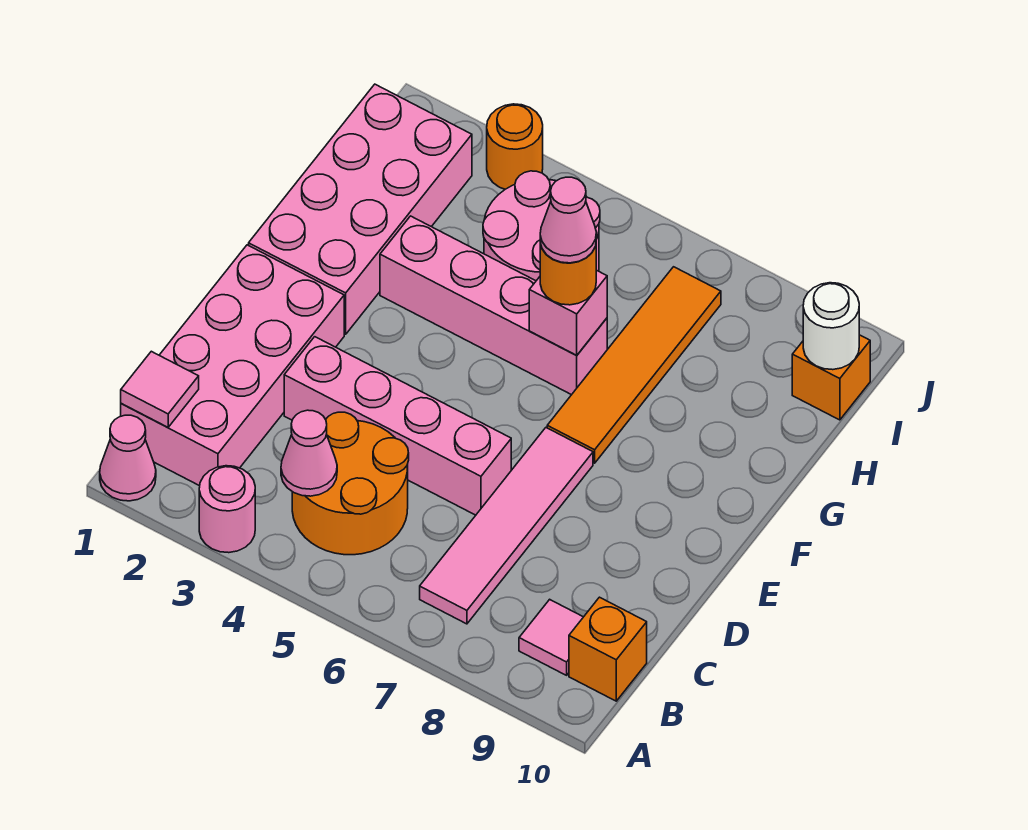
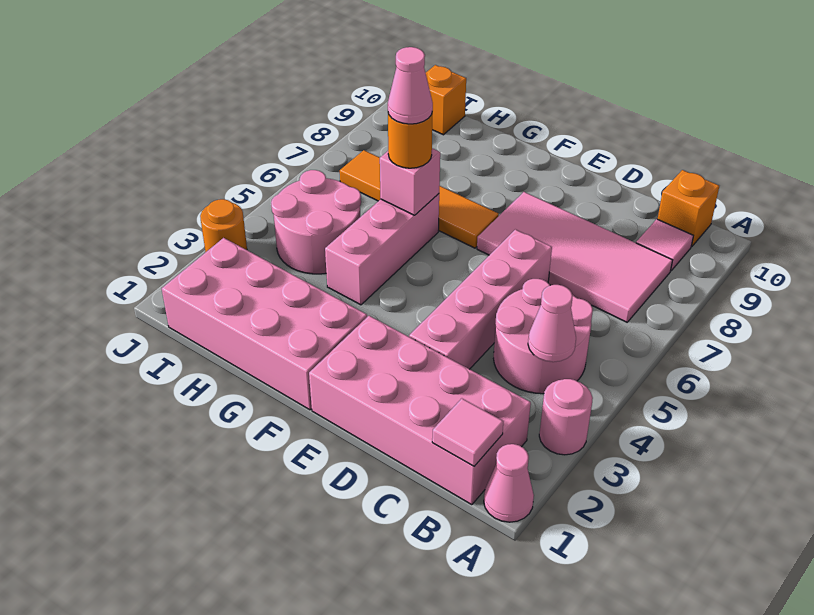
orange 2x2 round brick [292,412,409,555] -> pink 2x2 round brick [494,279,593,394]
pink 1x4 tile [420,428,593,624] -> pink 2x4 tile [477,192,673,322]
pink 1x4 brick [380,216,607,395] -> pink 1x3 brick [325,194,439,305]
white 1x1 round brick [803,283,859,370] -> none

